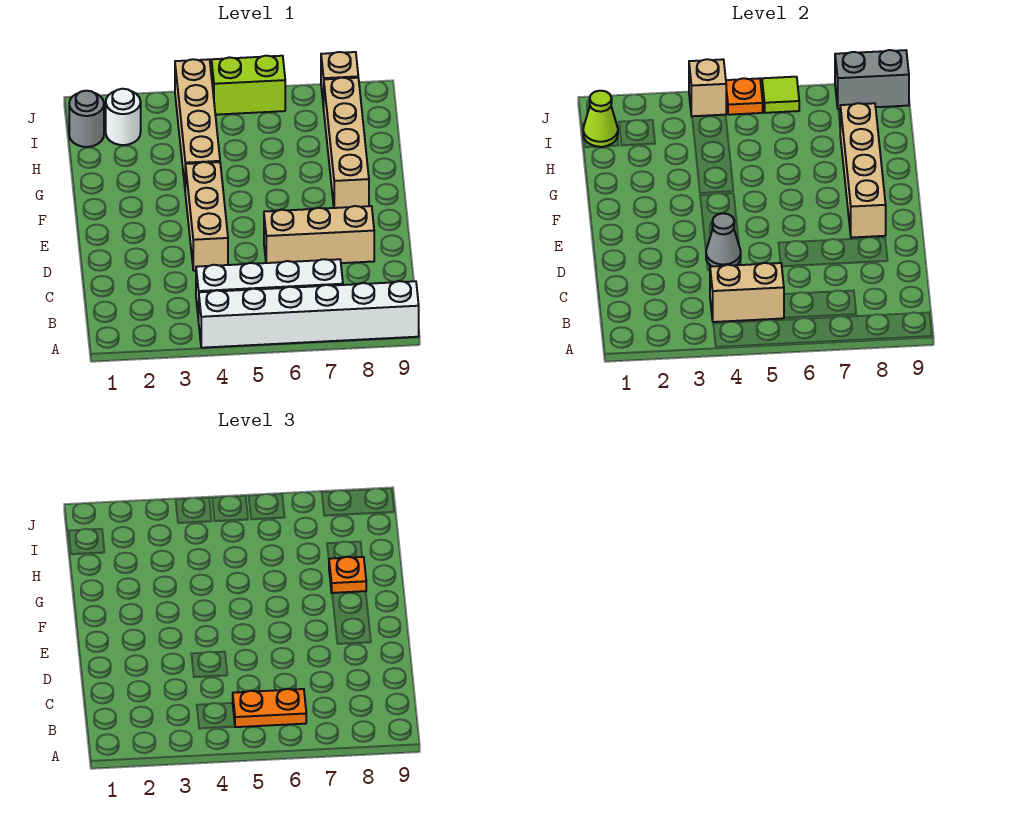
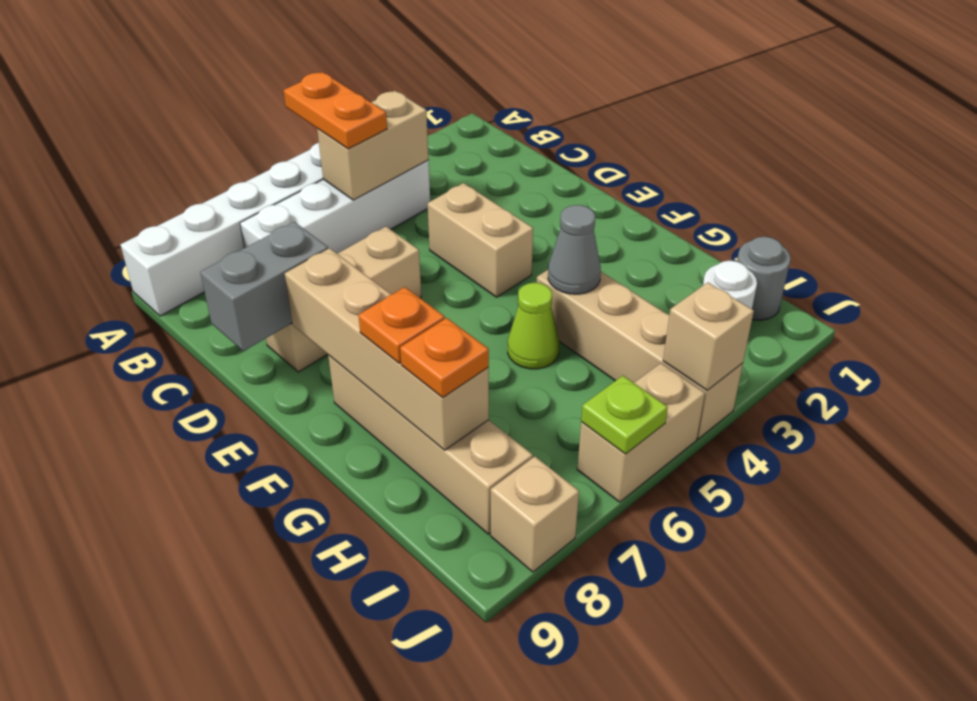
orange 1x2 plate [233,689,306,727] -> orange 1x2 plate turned to [284,72,387,149]
tan 1x3 brick [185,162,228,271] -> tan 1x2 brick [428,183,533,297]
grey 1x1 cone [706,213,741,266] -> grey 1x1 cone moved to [548,205,601,294]
lime 1x1 cone [583,91,618,147] -> lime 1x1 cone moved to [508,283,559,369]
lime 1x2 brick [211,56,285,115] -> tan 1x2 brick [577,363,705,502]
orange 1x1 plate [726,78,763,115] -> orange 1x1 plate moved to [400,318,489,397]
lime 1x1 tile [762,77,799,113] -> lime 1x1 plate [581,376,668,454]
grey 1x2 brick [835,50,909,109] -> grey 1x2 brick moved to [200,222,328,351]

